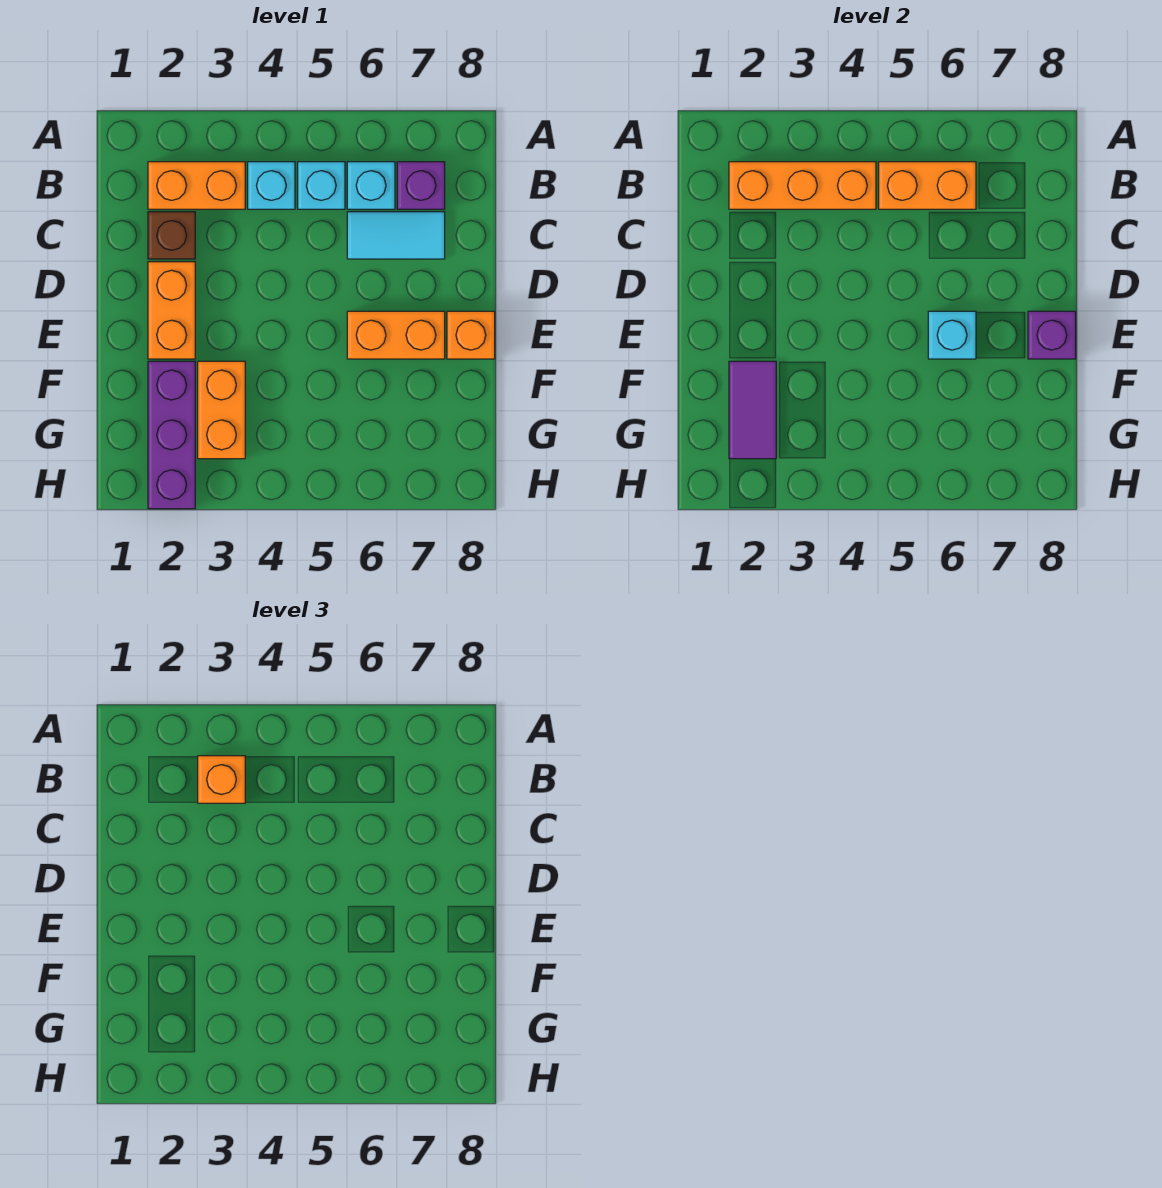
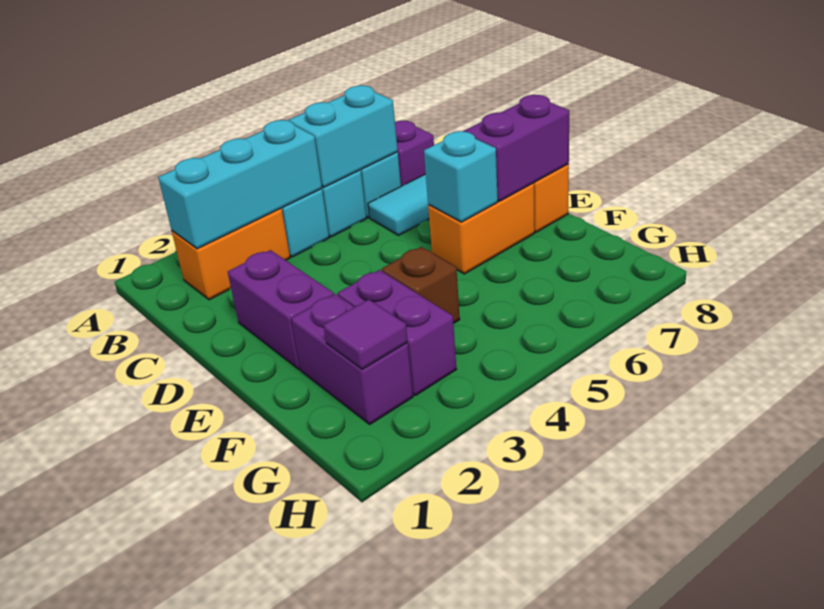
orange 1x3 brick [729,162,876,209] -> cyan 1x3 brick [158,120,322,249]
orange 1x1 brick [198,756,245,803] -> none
orange 1x2 brick [879,162,976,209] -> cyan 1x2 brick [288,85,398,187]
brown 1x1 brick [148,212,195,259] -> brown 1x1 brick moved to [382,247,460,324]
orange 1x2 brick [148,262,195,359] -> purple 1x2 brick [228,250,334,370]
purple 1x1 brick [1028,311,1076,359] -> purple 1x2 brick [463,95,569,201]
purple 1x3 brick [148,361,195,509] -> purple 1x2 brick [291,294,413,424]
purple 1x2 tile [729,361,776,459] -> purple 1x1 tile [323,299,408,369]
orange 1x2 brick [198,361,245,459] -> purple 1x2 brick [338,270,456,395]

